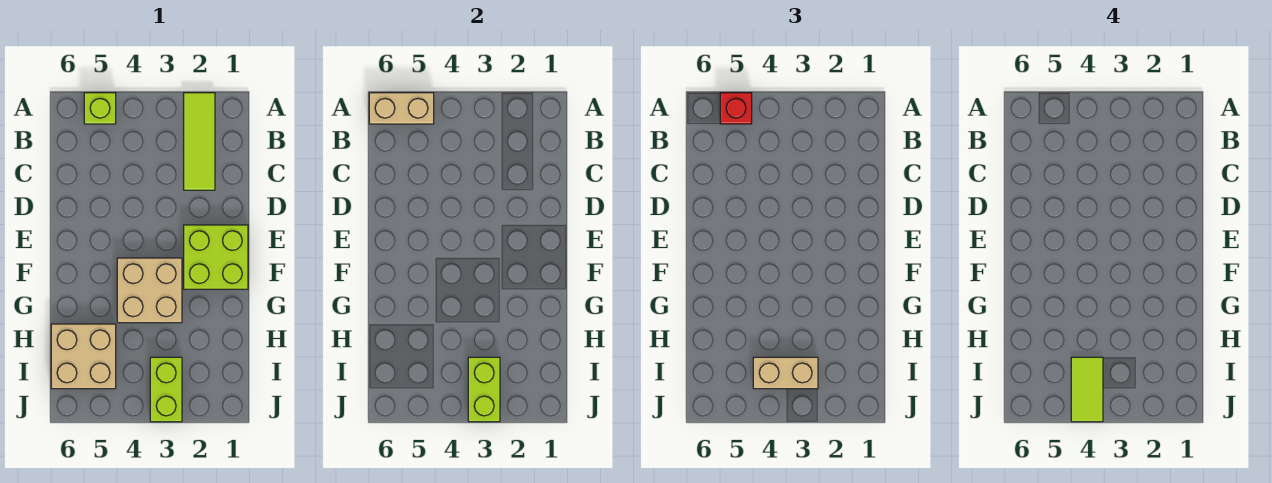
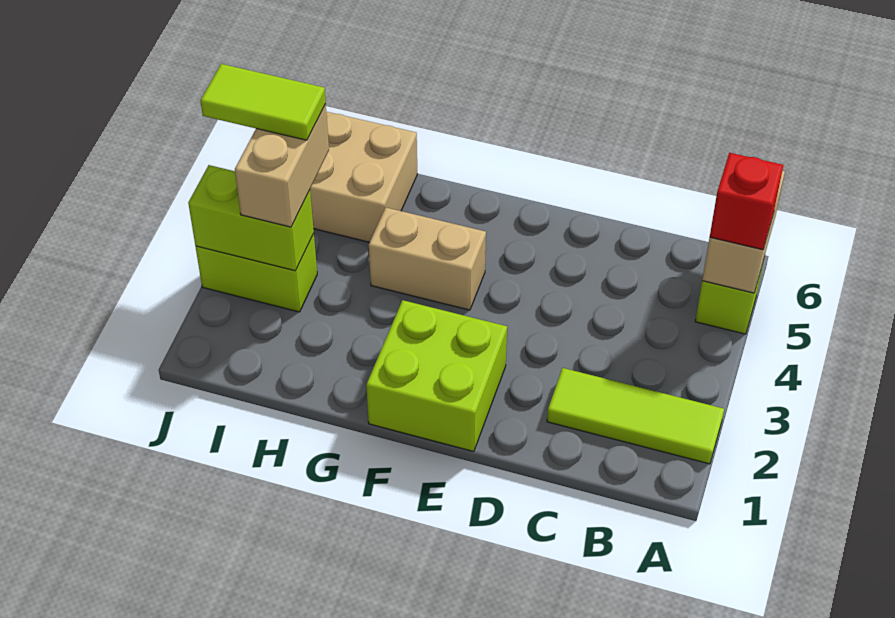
tan 2x2 brick [117,258,182,323] -> tan 1x2 brick [369,208,486,310]

